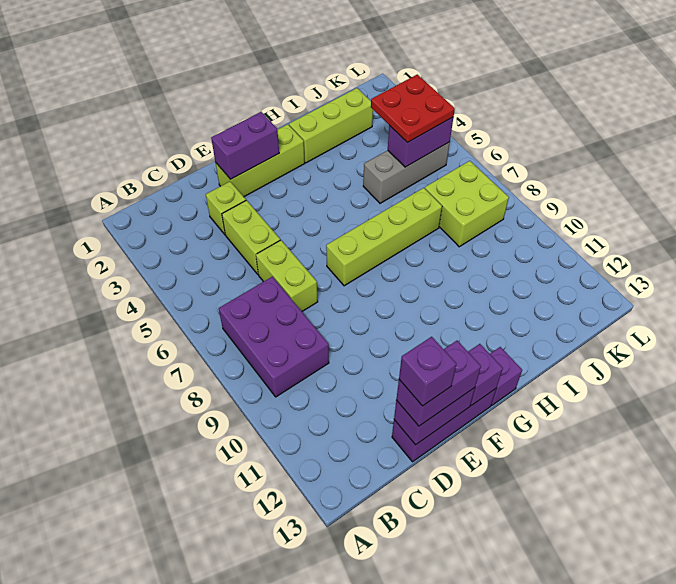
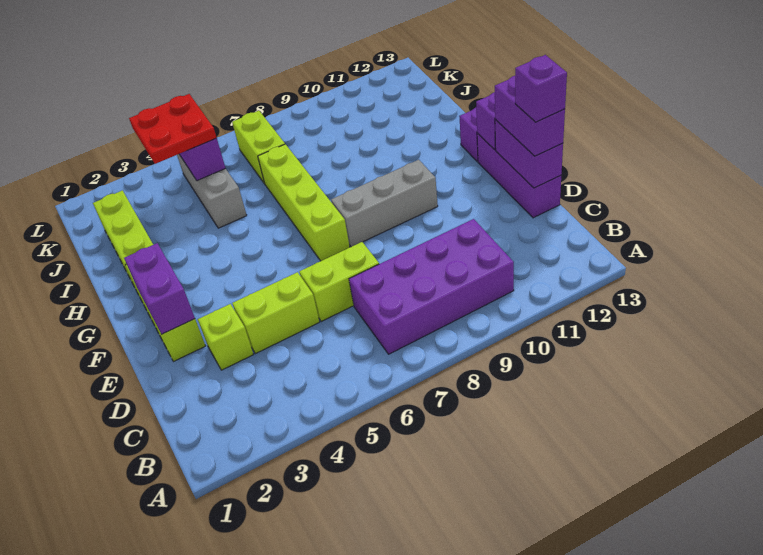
purple 2x3 brick [219,277,329,397] -> purple 2x4 brick [349,219,514,354]
none -> grey 1x3 brick [331,160,438,247]
lime 2x2 brick [425,161,509,247] -> lime 1x2 brick [232,111,285,184]

